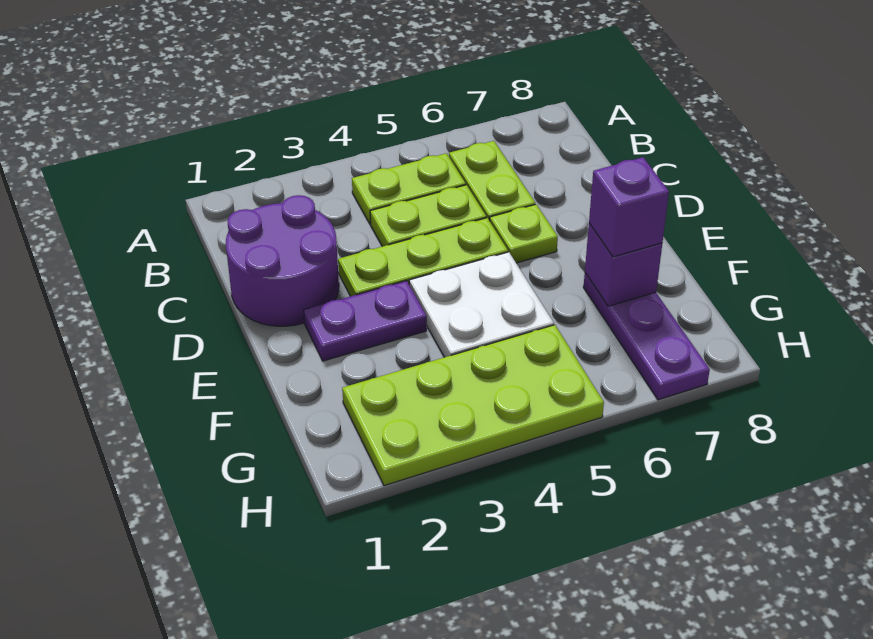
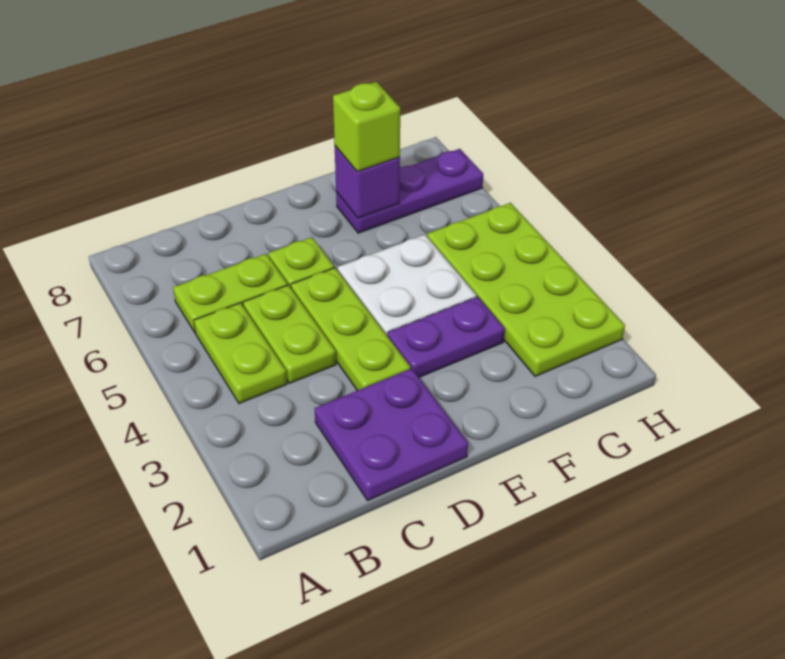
purple 2x2 round brick [226,195,339,326] -> purple 2x2 plate [315,369,468,500]
purple 1x2 plate [304,281,427,361] -> purple 1x2 plate turned to [387,297,505,377]
purple 1x1 brick [589,157,669,257] -> lime 1x1 brick [333,82,400,172]

